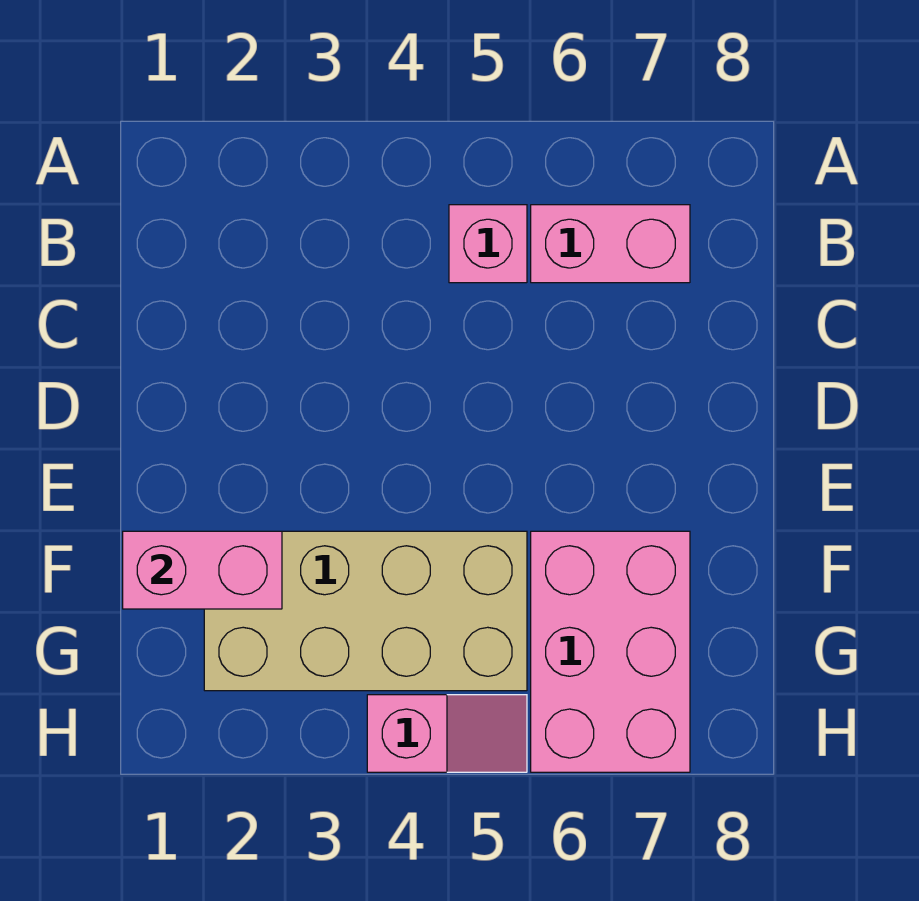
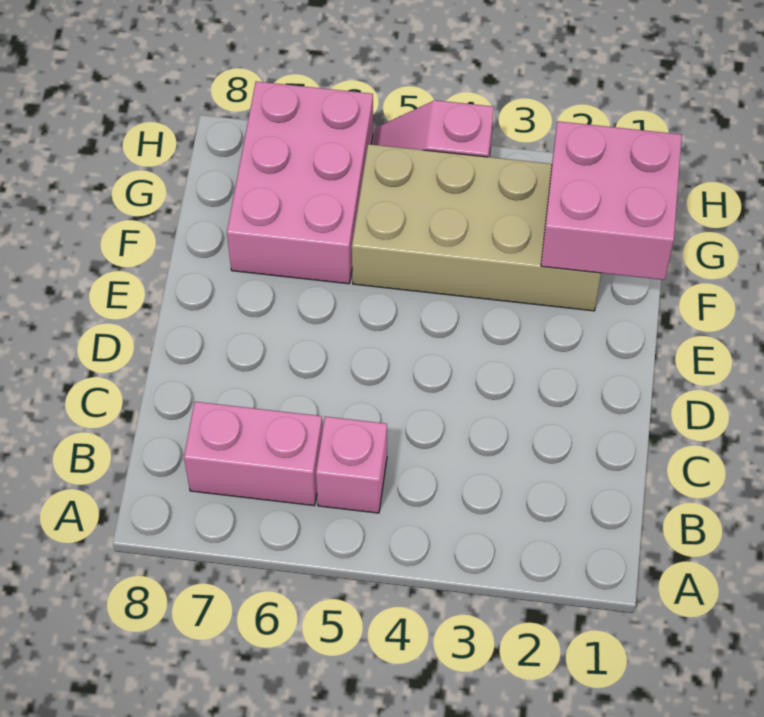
pink 1x2 brick [123,531,282,609] -> pink 2x2 brick [541,121,682,280]

